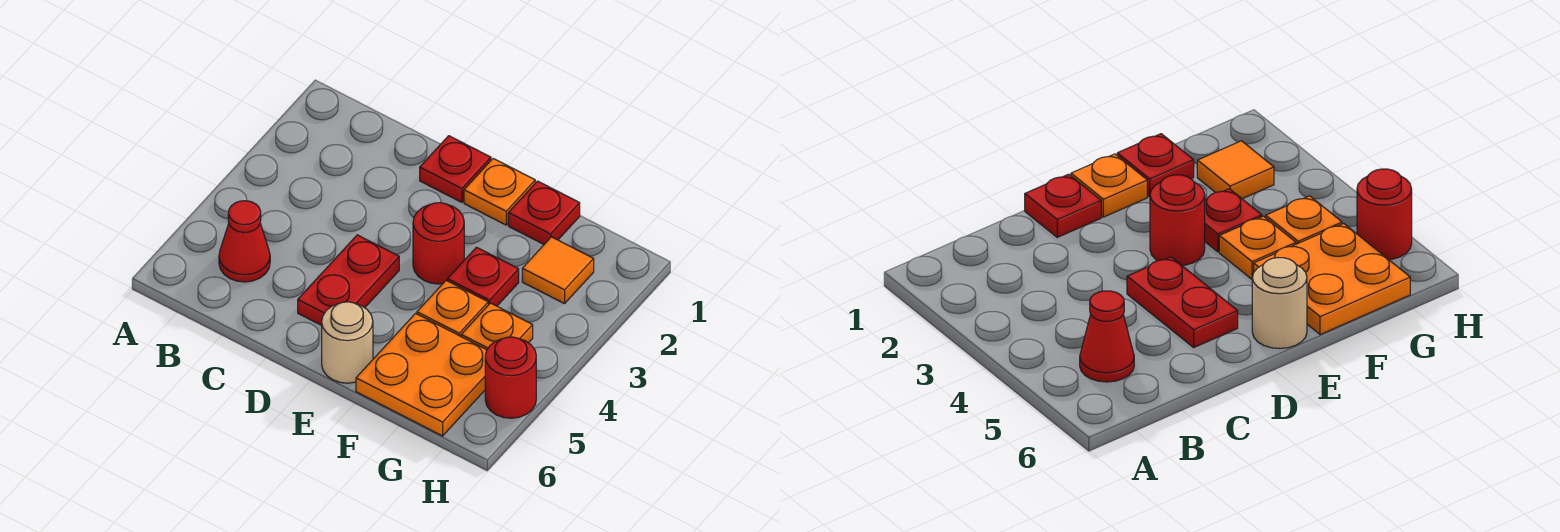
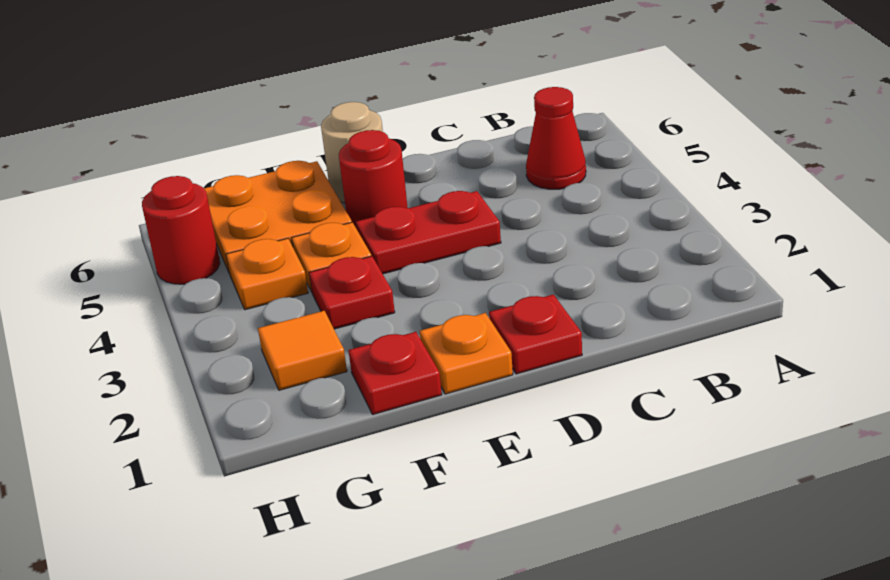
red 1x2 plate [298,235,399,325] -> red 1x2 plate turned to [356,191,501,274]
red 1x1 round brick [413,203,464,284] -> red 1x1 round brick moved to [339,130,408,227]

